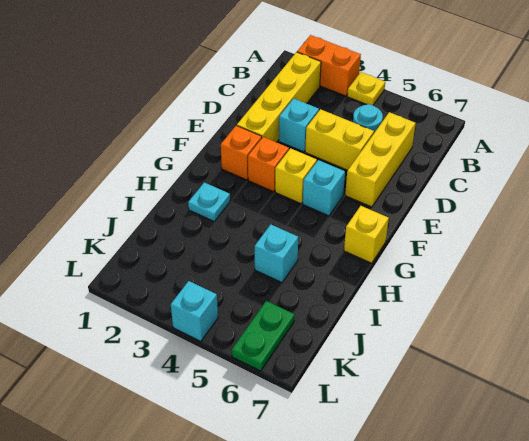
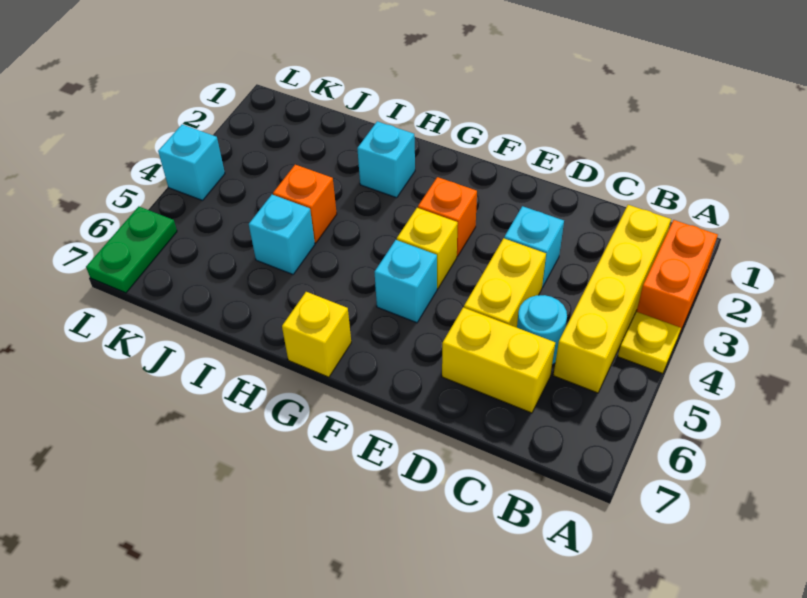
yellow 1x4 brick [237,52,321,142] -> yellow 1x4 brick turned to [553,205,671,393]
yellow 1x3 brick [345,112,416,207] -> yellow 1x2 brick [442,307,555,413]
orange 1x1 brick [221,125,262,180] -> orange 1x1 brick moved to [273,164,337,243]
cyan 1x1 plate [188,182,230,221] -> cyan 1x1 brick [357,121,415,198]
green 1x2 plate [232,301,295,371] -> green 1x2 plate turned to [86,207,177,293]

